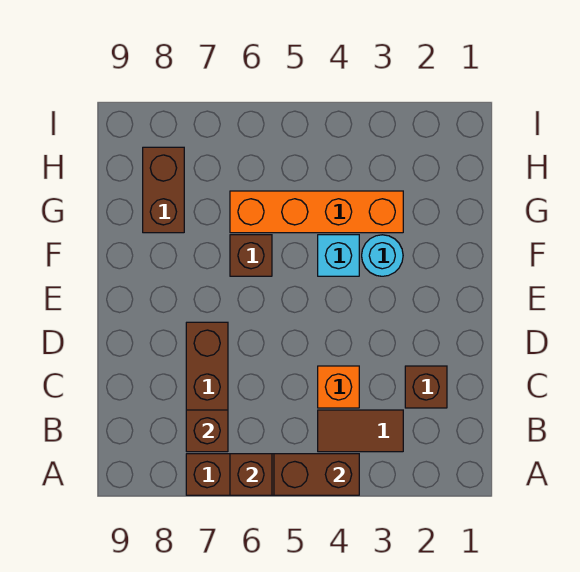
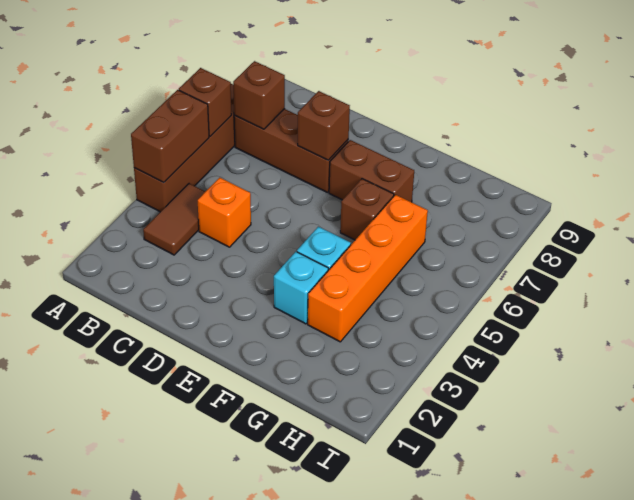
brown 1x1 brick [405,366,447,408] -> brown 1x1 brick moved to [298,91,350,160]
cyan 1x1 round brick [362,235,403,276] -> cyan 1x1 brick [274,252,328,324]
brown 1x2 brick [143,147,184,233] -> brown 1x2 brick moved to [329,140,414,202]

